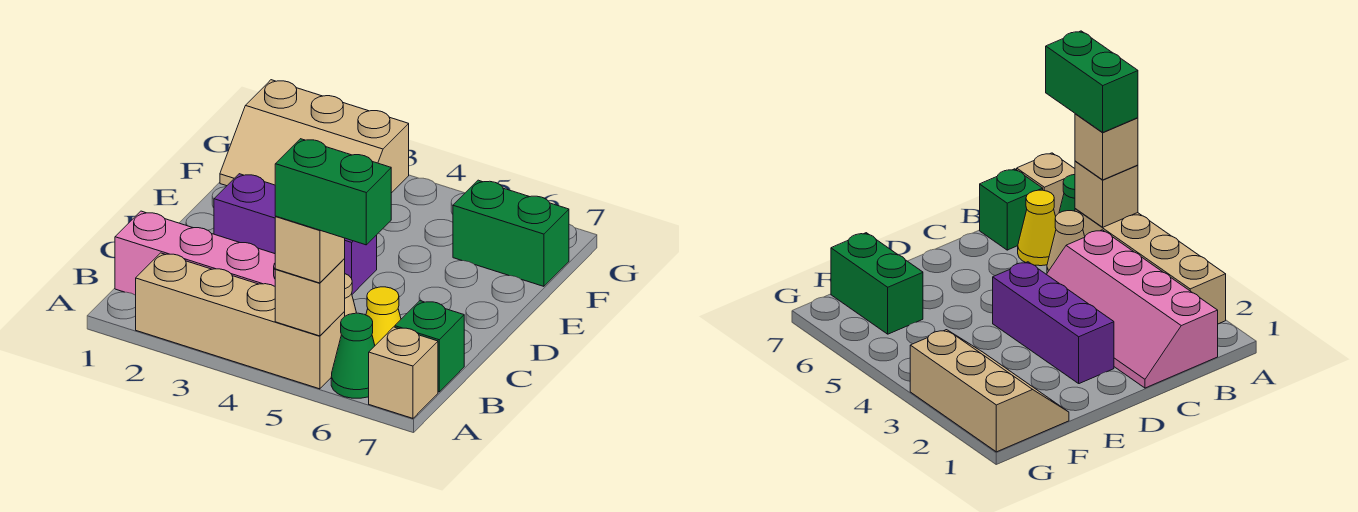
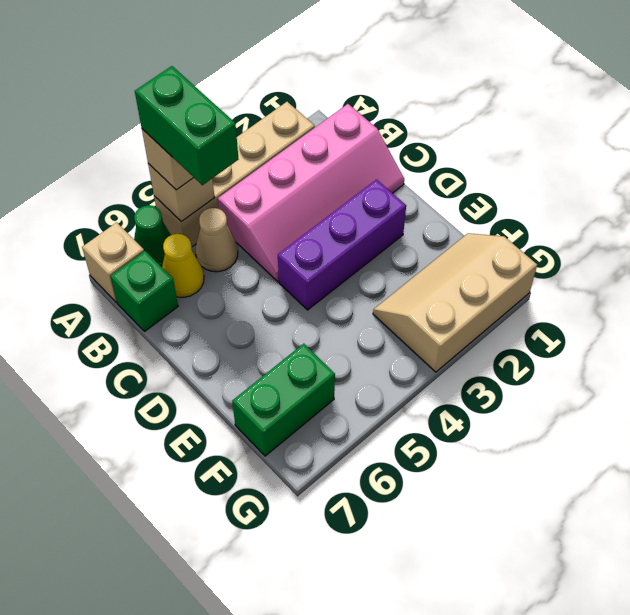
green 1x2 brick [275,139,391,245] -> green 1x2 brick turned to [135,66,239,185]

